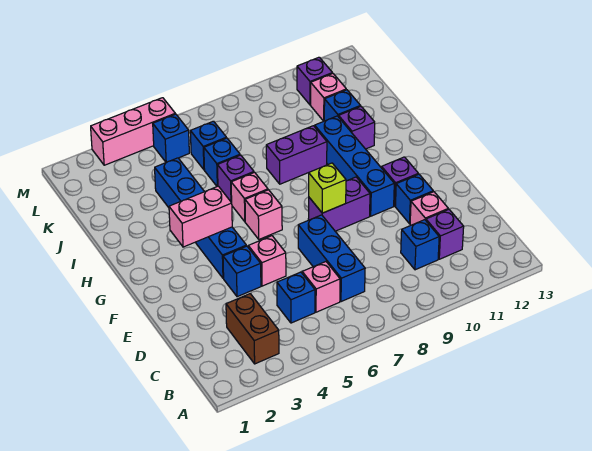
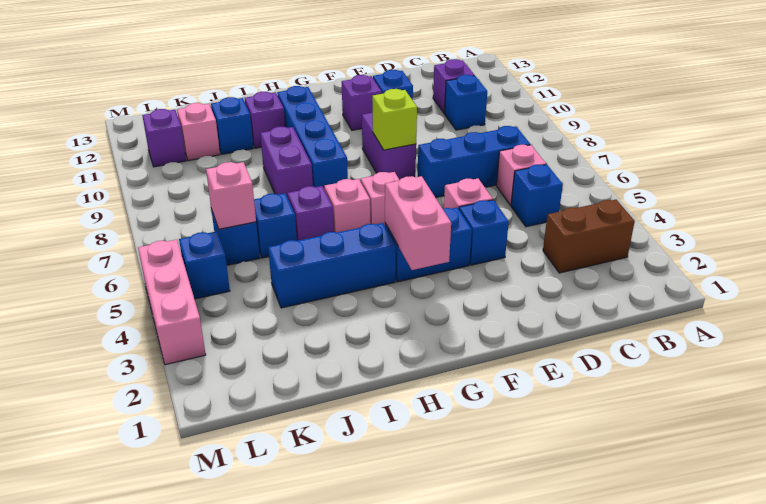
pink 1x1 brick [410,192,448,225] -> pink 1x1 brick moved to [206,162,256,229]
blue 1x4 brick [314,116,394,216] -> blue 1x4 brick turned to [277,86,348,188]

